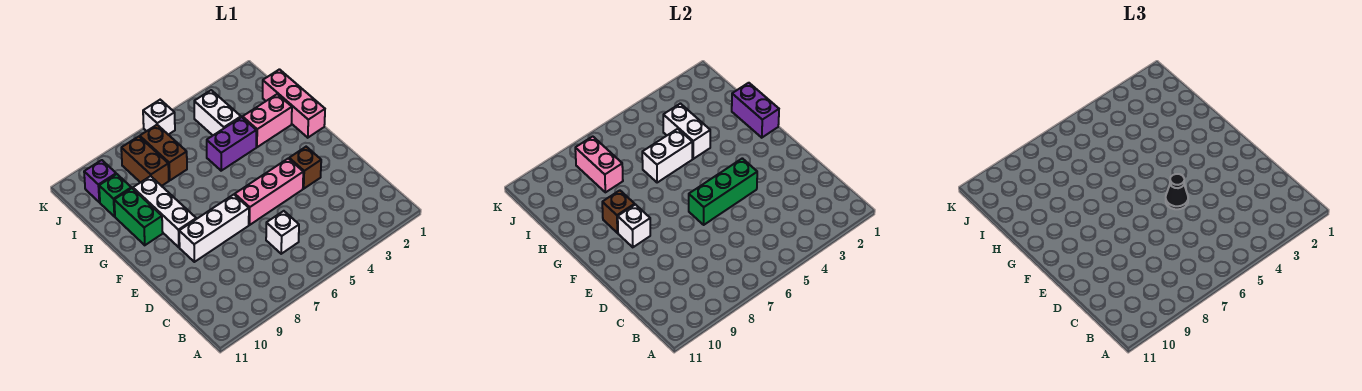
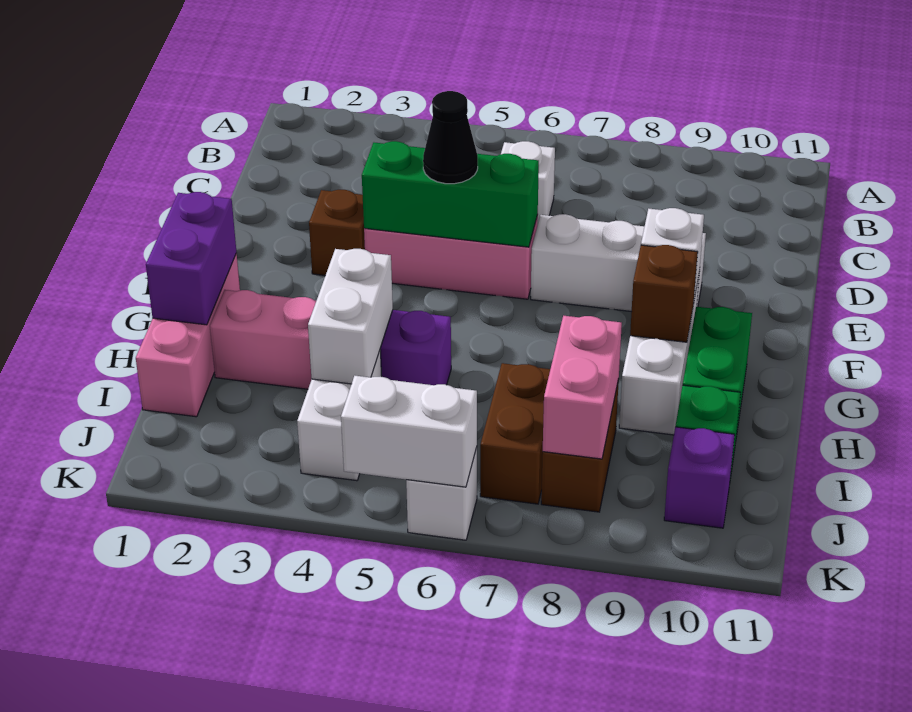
white 1x2 brick [642,129,692,183] -> white 1x2 brick moved to [341,376,477,487]

